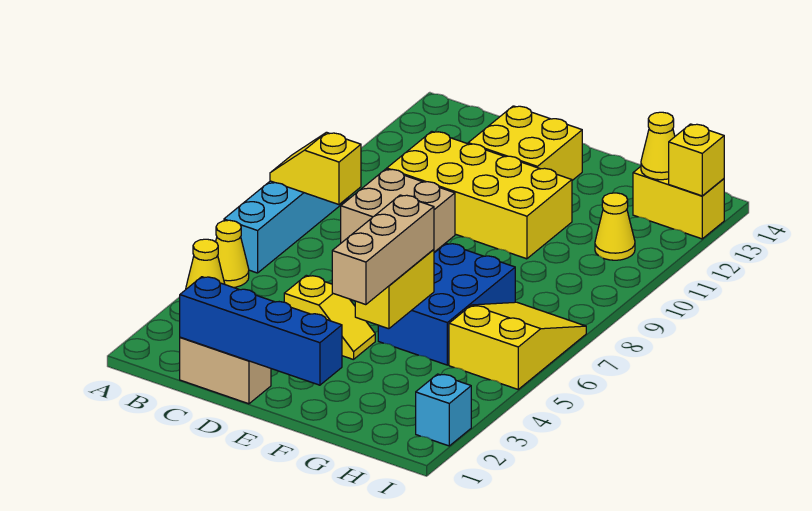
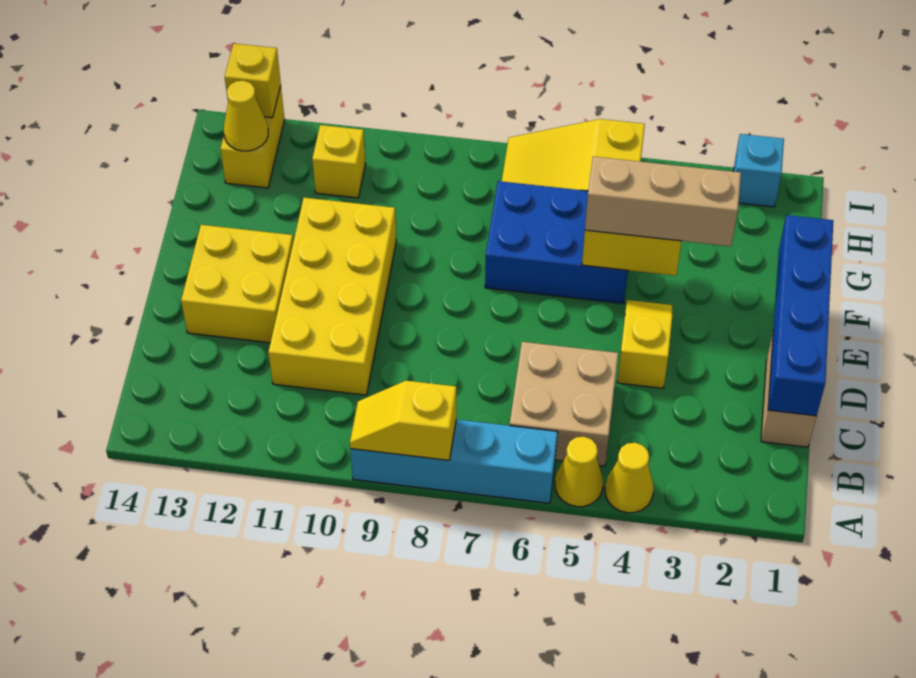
yellow 1x2 slope [270,132,361,205] -> yellow 1x2 slope turned to [350,381,456,460]
tan 2x2 brick [341,169,455,252] -> tan 2x2 brick moved to [510,342,618,466]
yellow 1x1 cone [595,193,635,260] -> yellow 1x1 brick [312,125,365,198]

